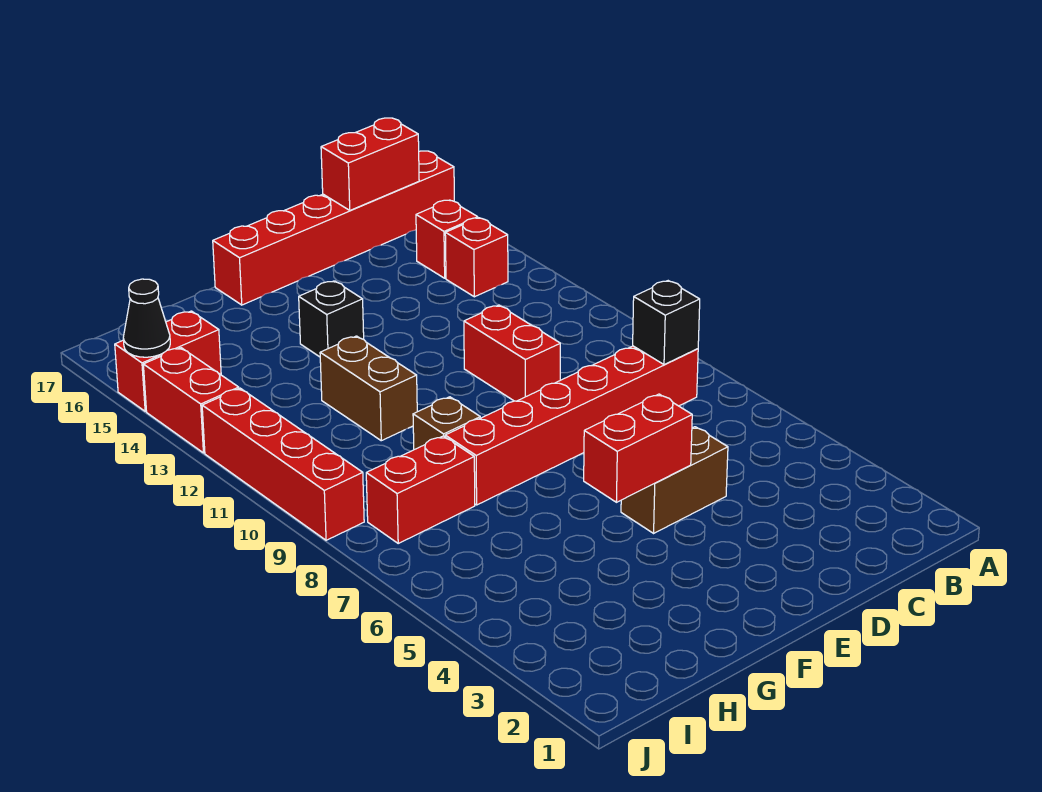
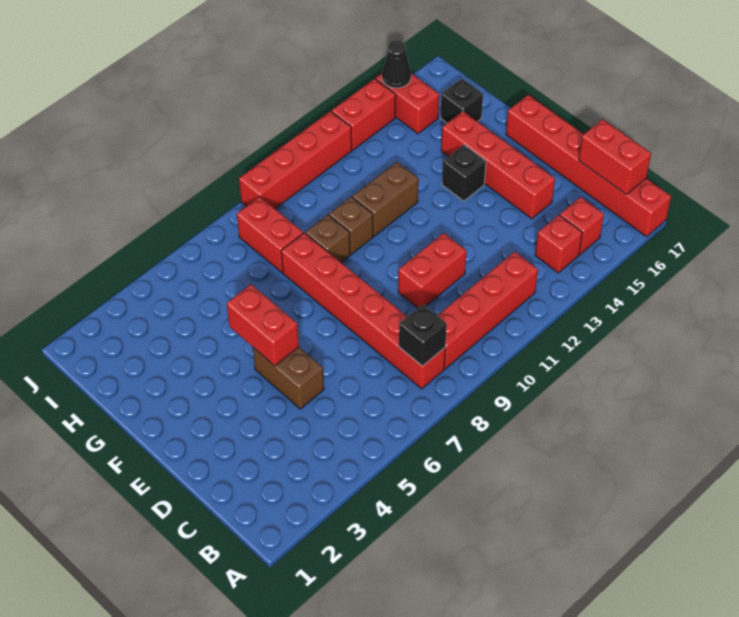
none -> red 1x4 brick [437,251,538,369]
none -> red 1x4 brick [441,111,555,219]
none -> brown 1x1 brick [329,197,373,254]
none -> black 1x1 brick [440,79,483,123]

